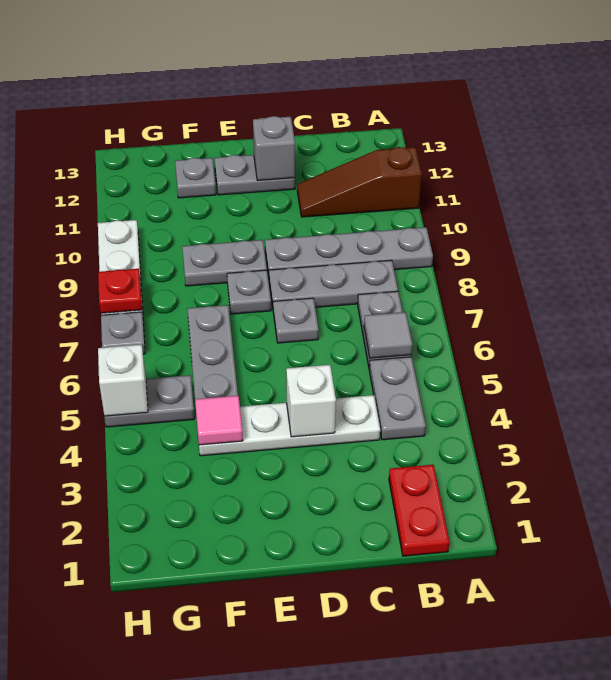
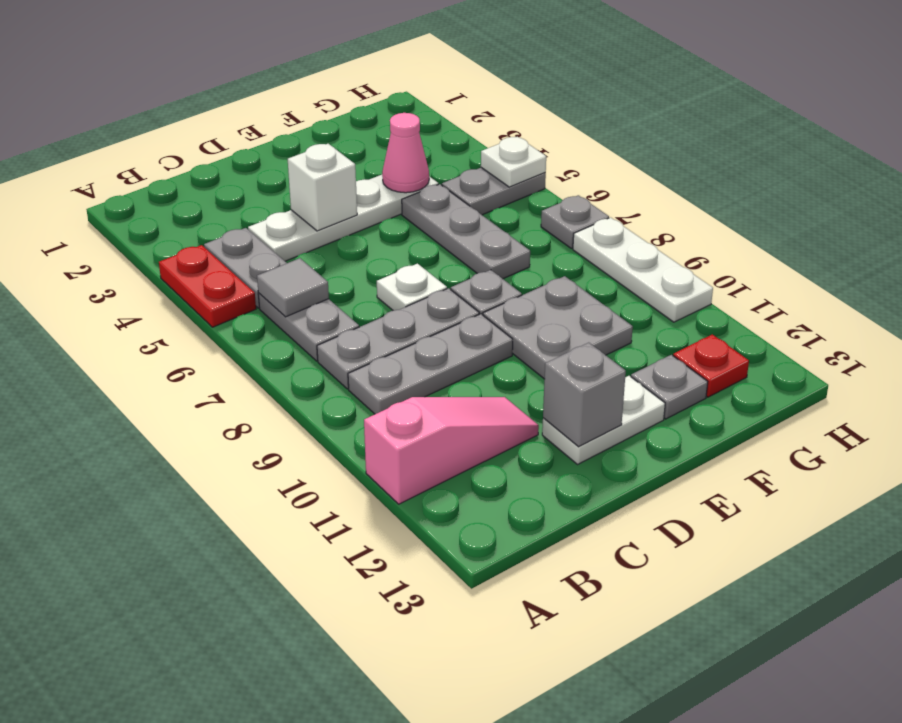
grey 1x4 plate [265,227,433,275] -> grey 1x3 plate [348,314,513,414]
brown 1x3 slope [297,147,422,217] -> pink 1x3 slope [364,397,539,504]
red 1x2 plate [389,465,449,556] -> red 1x2 plate moved to [159,245,256,327]
grey 1x1 plate [273,298,319,343] -> white 1x1 plate [377,264,447,310]
grey 1x2 plate [215,155,295,195] -> white 1x2 plate [542,376,665,464]
grey 1x2 plate [182,240,267,286] -> grey 2x2 plate [483,276,633,379]
pink 1x1 tile [195,396,243,445] -> pink 1x1 cone [382,113,429,193]
white 1x1 brick [98,344,148,416] -> white 1x1 plate [481,137,546,187]
red 1x1 plate [98,269,142,313] -> red 1x1 plate moved to [673,334,749,397]

